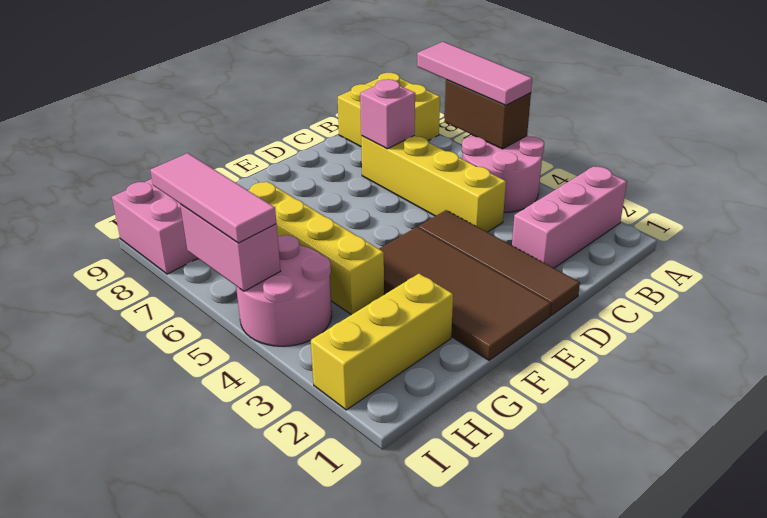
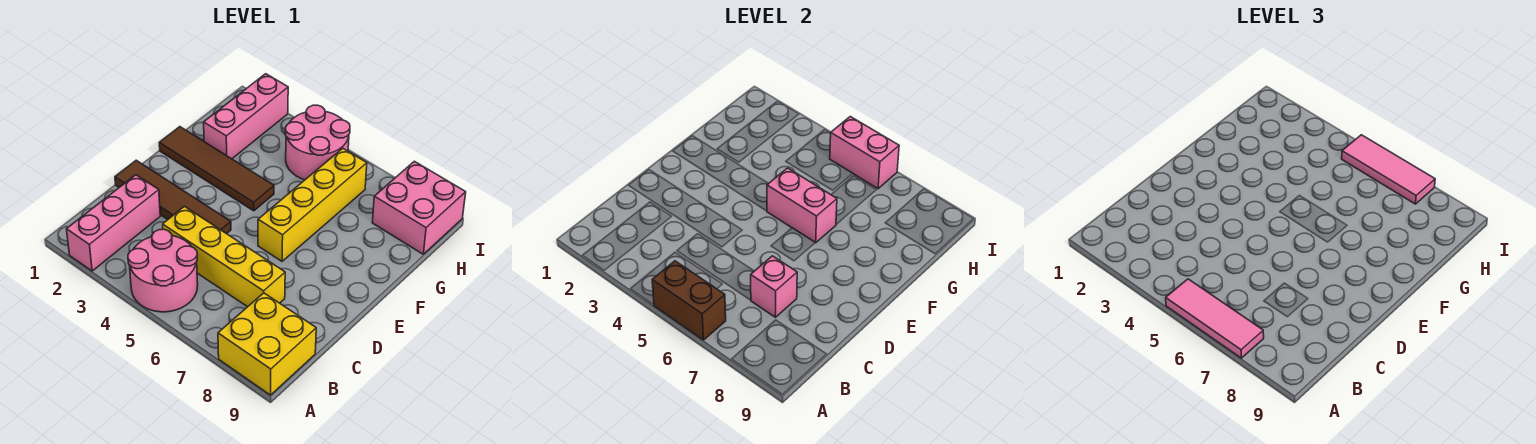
brown 2x4 tile [379,227,551,360] -> brown 1x4 tile [159,127,274,211]
none -> pink 1x2 brick [767,168,837,243]
yellow 1x3 brick [311,274,453,410] -> pink 1x3 brick [204,74,288,159]
yellow 1x4 brick [248,181,384,315] -> yellow 1x4 brick turned to [258,148,367,261]

